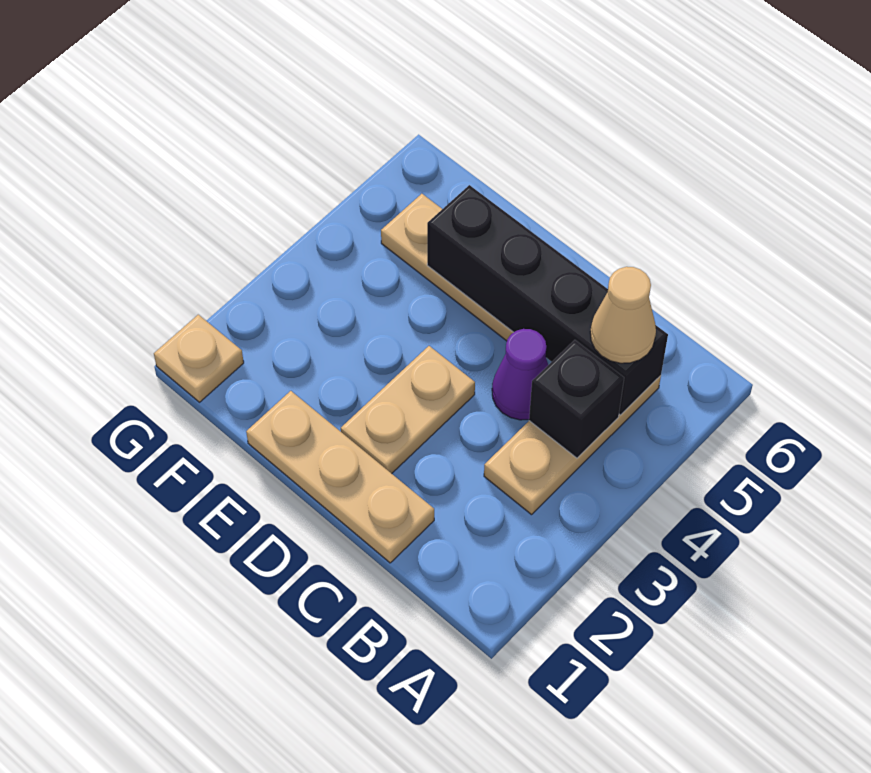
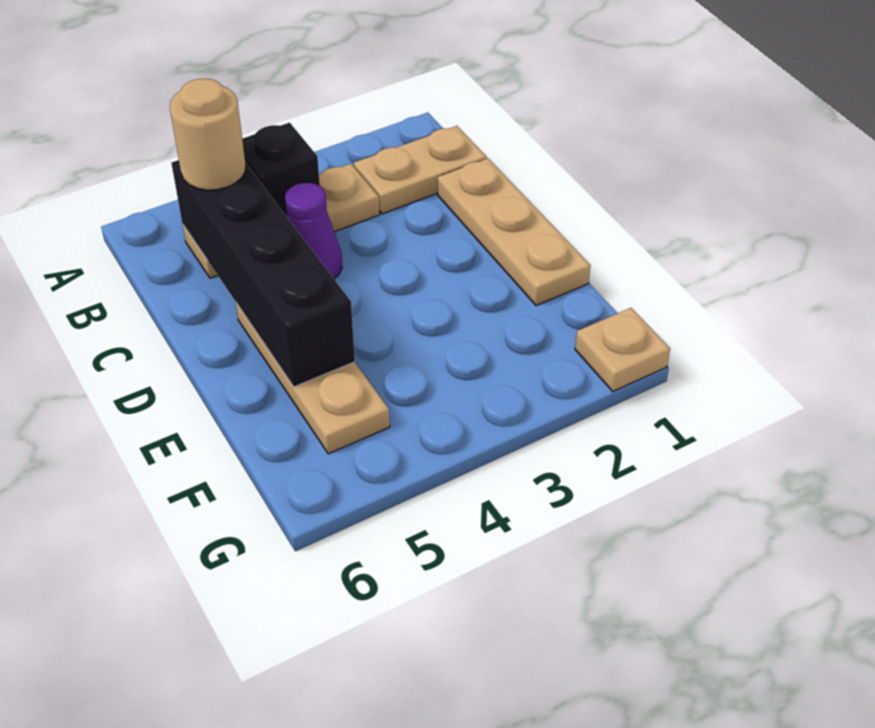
tan 1x1 cone [590,267,656,363] -> tan 1x1 round brick [170,79,246,190]
tan 1x2 plate [341,346,475,474] -> tan 1x2 plate moved to [354,126,487,214]

